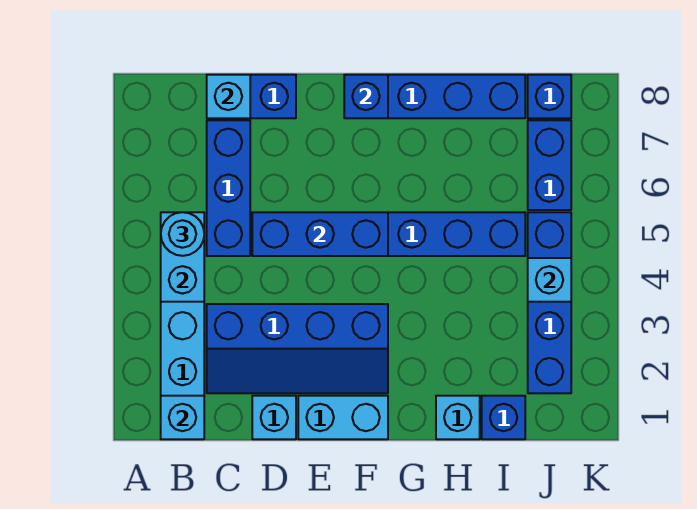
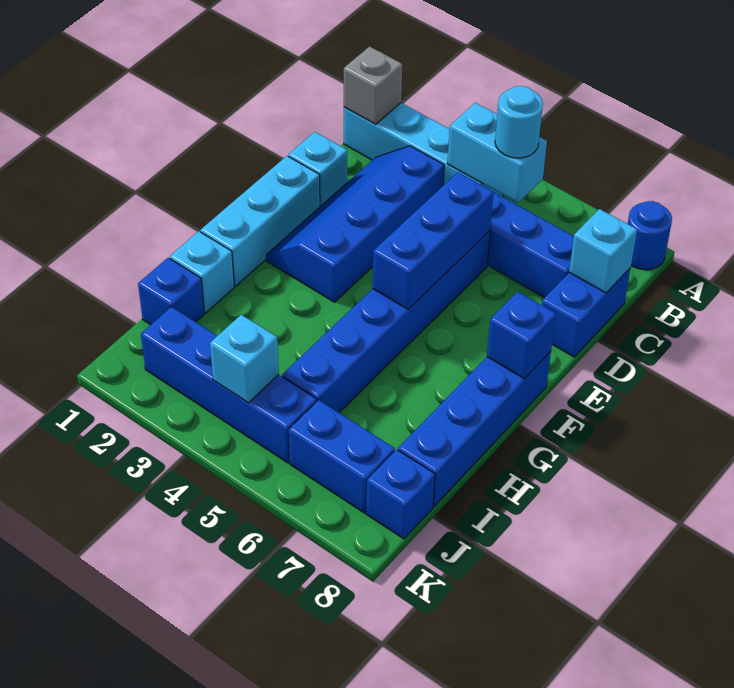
none -> blue 1x1 round brick [628,201,672,270]
cyan 1x1 brick [161,396,204,439] -> grey 1x1 brick [344,46,402,125]
cyan 1x2 brick [298,396,388,439] -> cyan 1x3 brick [200,156,320,286]

